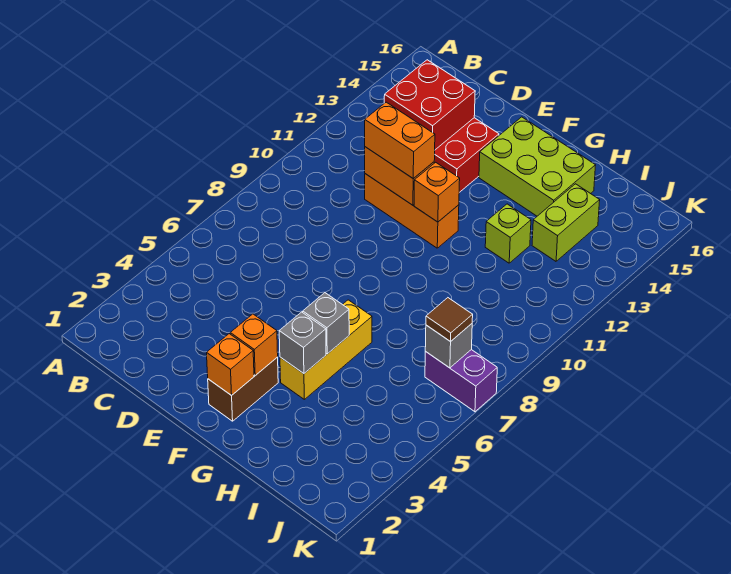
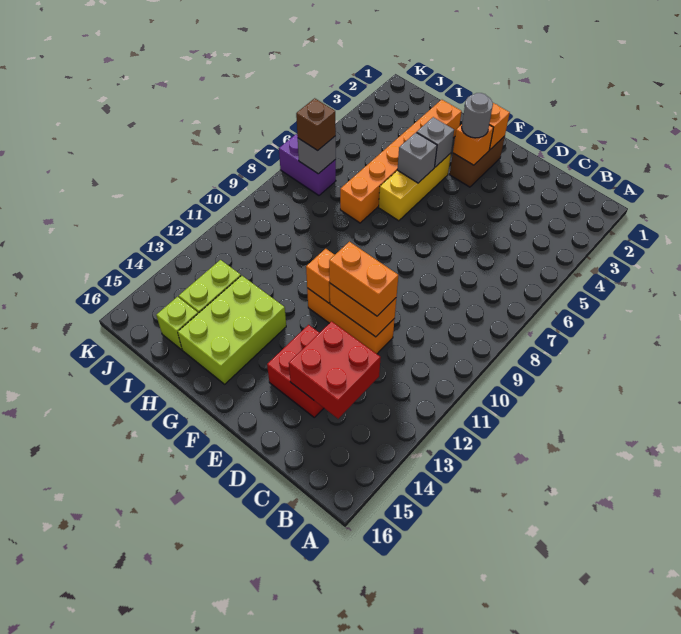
none -> grey 1x1 round brick [462,93,493,138]
lime 2x3 brick [479,117,596,216] -> lime 2x3 brick turned to [178,276,286,384]
none -> orange 1x6 brick [340,100,462,223]
lime 1x1 brick [485,204,531,263] -> lime 1x1 brick moved to [156,297,198,350]
brown 1x1 tile [426,298,473,342] -> brown 1x1 brick [296,98,336,150]

